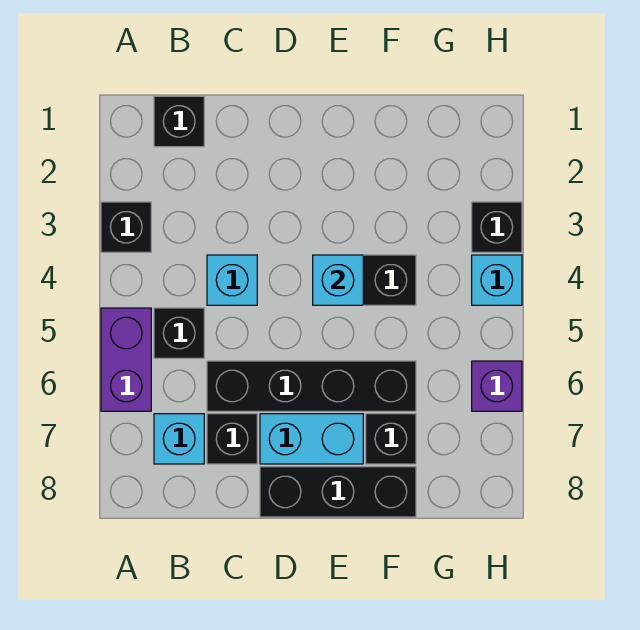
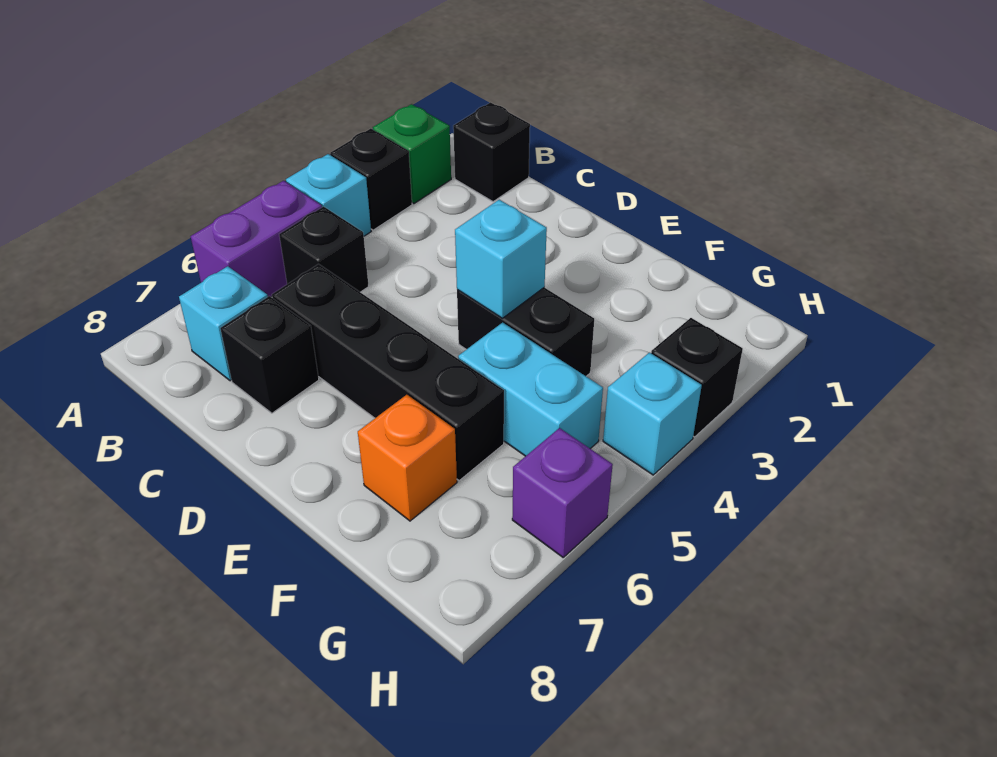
none -> green 1x1 brick [373,104,451,203]
cyan 1x1 brick [207,255,257,305] -> cyan 1x1 brick moved to [286,154,371,236]
cyan 1x2 brick [260,414,363,464] -> cyan 1x2 brick moved to [458,322,603,456]
black 1x3 brick [260,467,416,517] -> none
black 1x1 brick [366,414,416,464] -> orange 1x1 brick [358,395,457,521]

